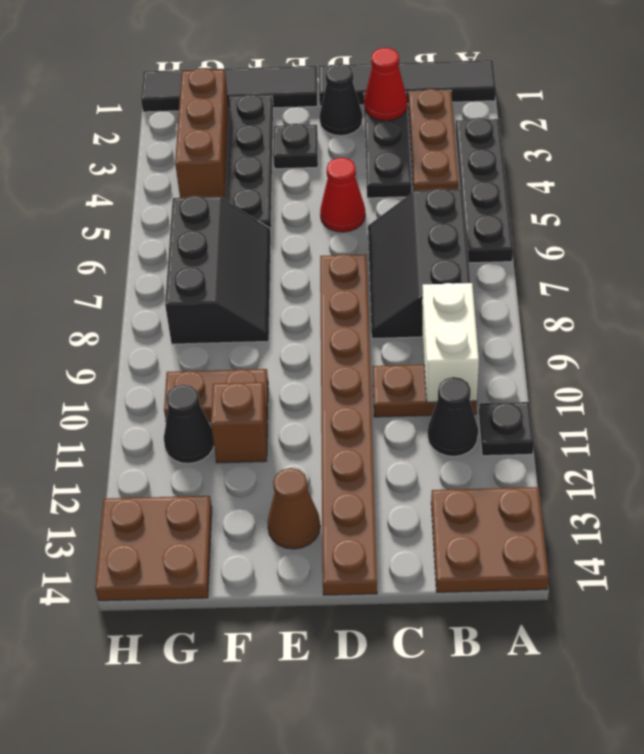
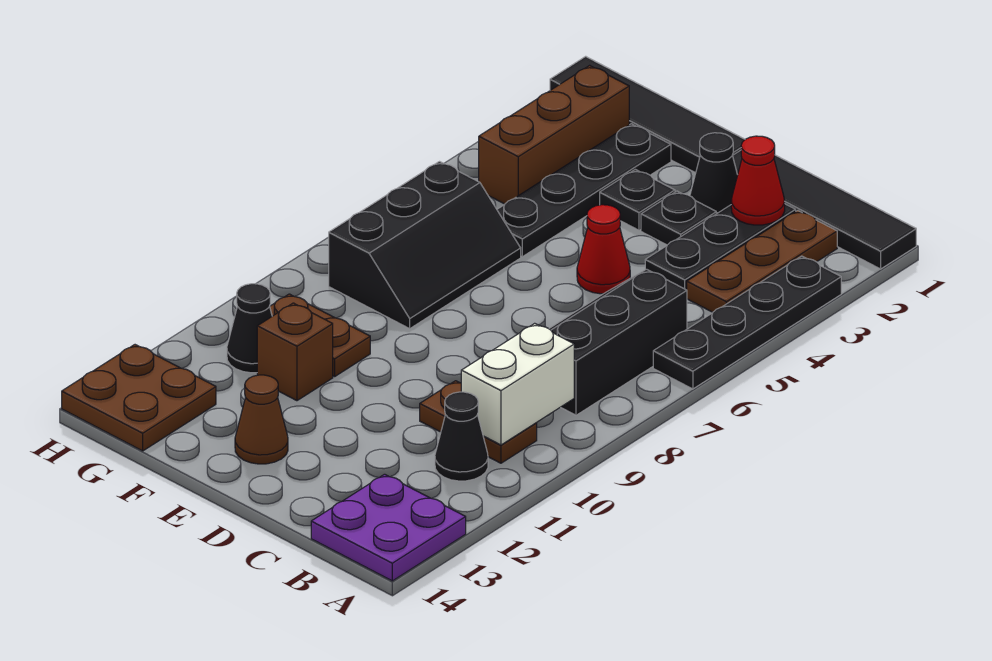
black 1x1 plate [479,402,534,456] -> black 1x1 plate moved to [641,191,716,245]
brown 2x2 plate [431,487,549,592] -> purple 2x2 plate [311,474,466,581]
brown 1x8 plate [320,254,377,595] -> none

